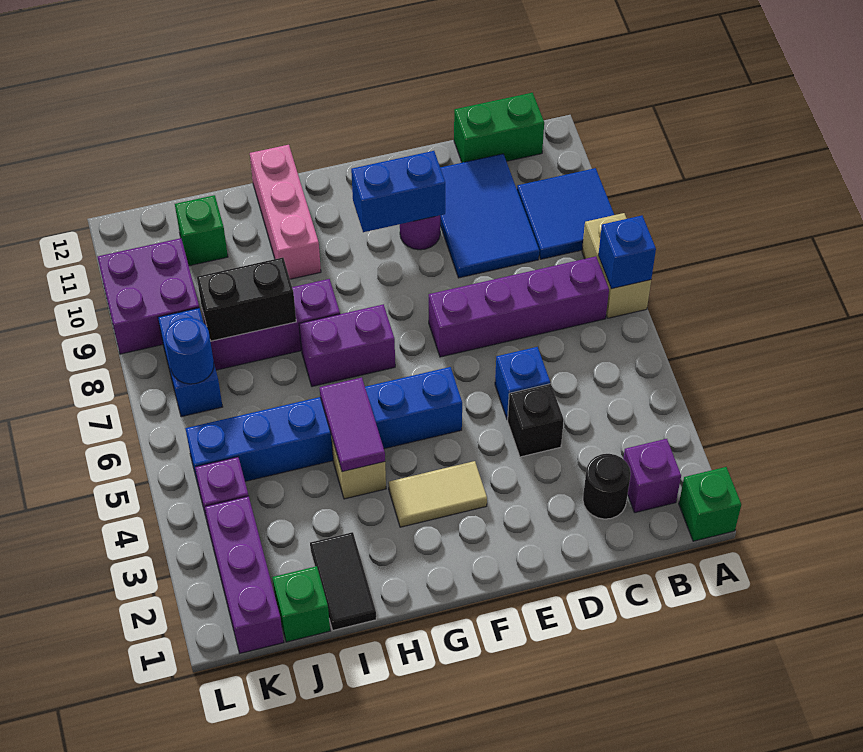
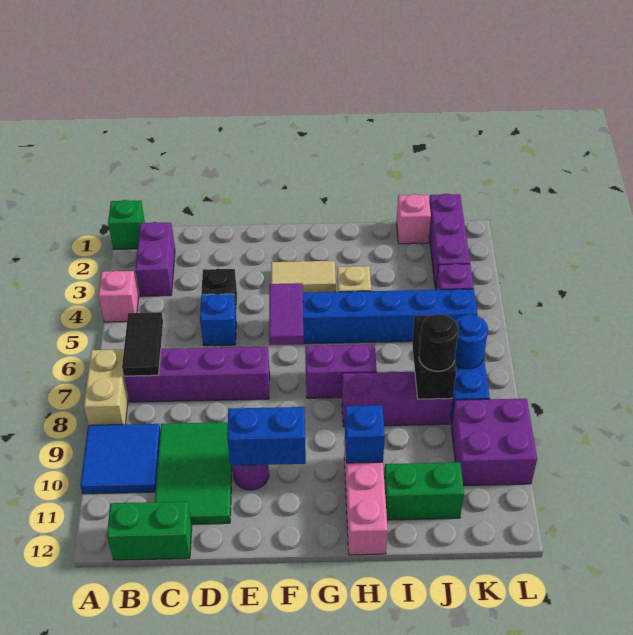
none -> pink 1x1 brick [98,271,139,322]
blue 1x1 brick [598,216,656,289] -> blue 1x1 brick moved to [345,405,385,463]
purple 1x1 brick [623,439,681,513] -> purple 1x2 brick [135,222,175,296]
black 1x1 round brick [583,454,631,519] -> black 1x1 round brick moved to [419,314,458,371]
blue 2x3 tile [440,154,539,278] -> green 2x3 tile [155,422,232,524]
purple 1x2 tile [320,378,385,472] -> purple 1x2 tile moved to [269,283,304,345]
black 1x2 tile [310,532,376,630] -> black 1x2 tile moved to [122,312,163,376]
black 1x2 brick [197,258,296,341] -> black 1x2 brick turned to [412,315,456,399]
green 1x1 brick [272,566,330,642] -> pink 1x1 brick [396,194,431,244]
green 1x1 brick [175,195,228,266] -> green 1x2 brick [384,462,464,520]

